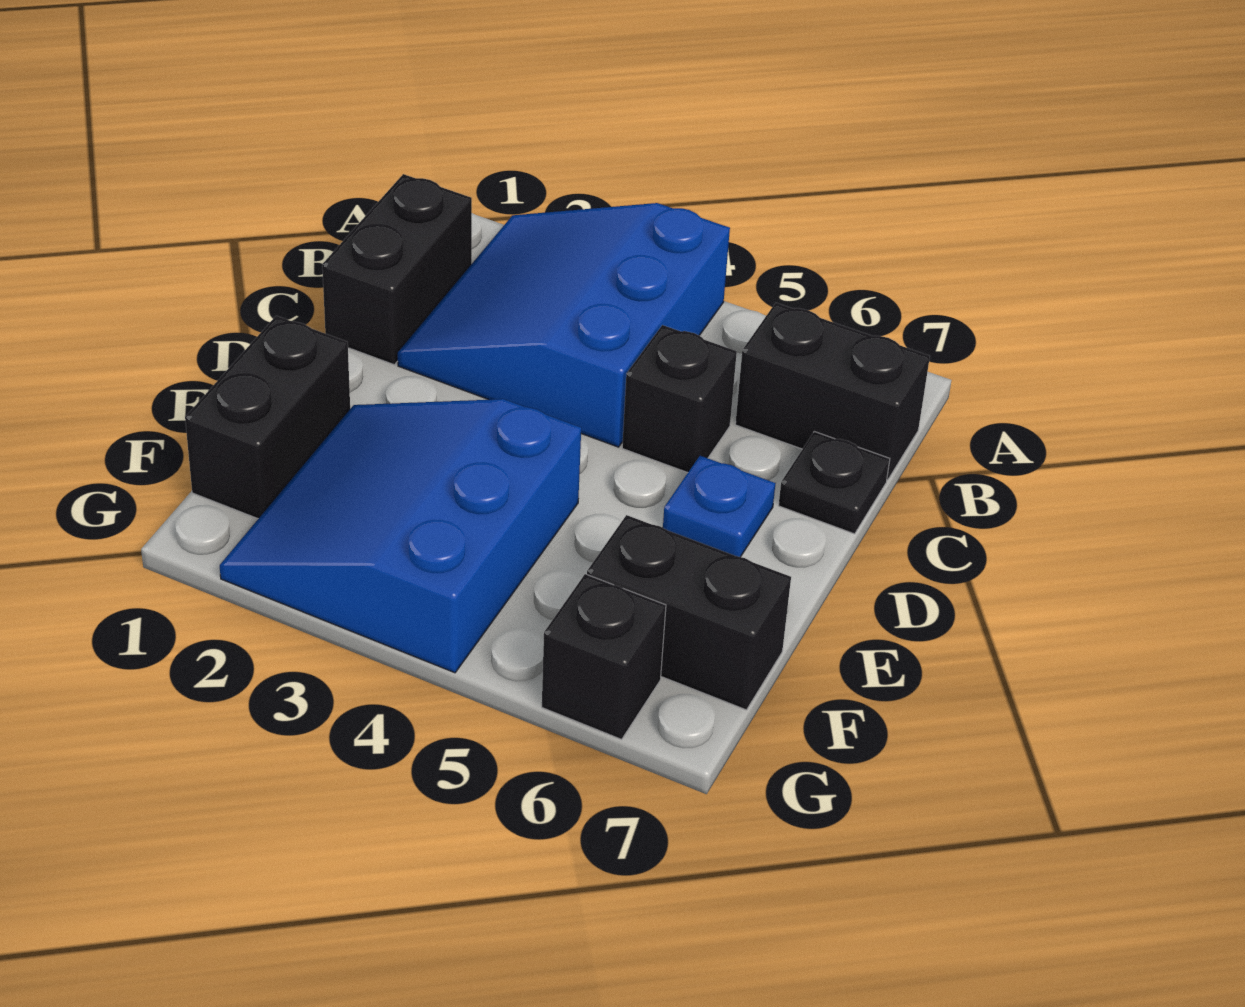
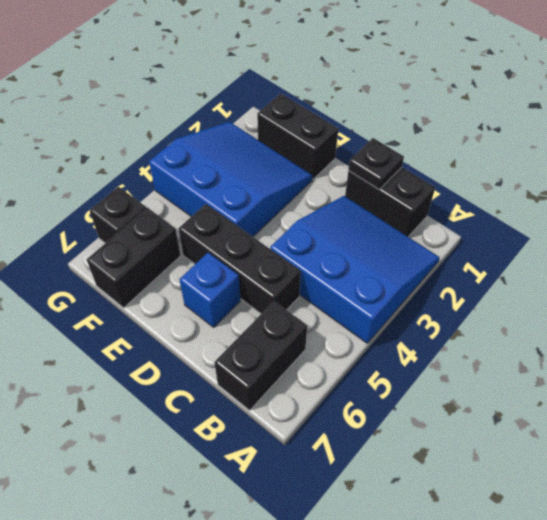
black 1x1 brick [622,325,737,473] -> black 1x3 brick [179,204,301,314]
black 1x1 plate [778,432,890,534] -> black 1x1 plate moved to [349,138,404,190]
blue 1x1 plate [663,456,775,557] -> blue 1x1 brick [179,253,241,327]

